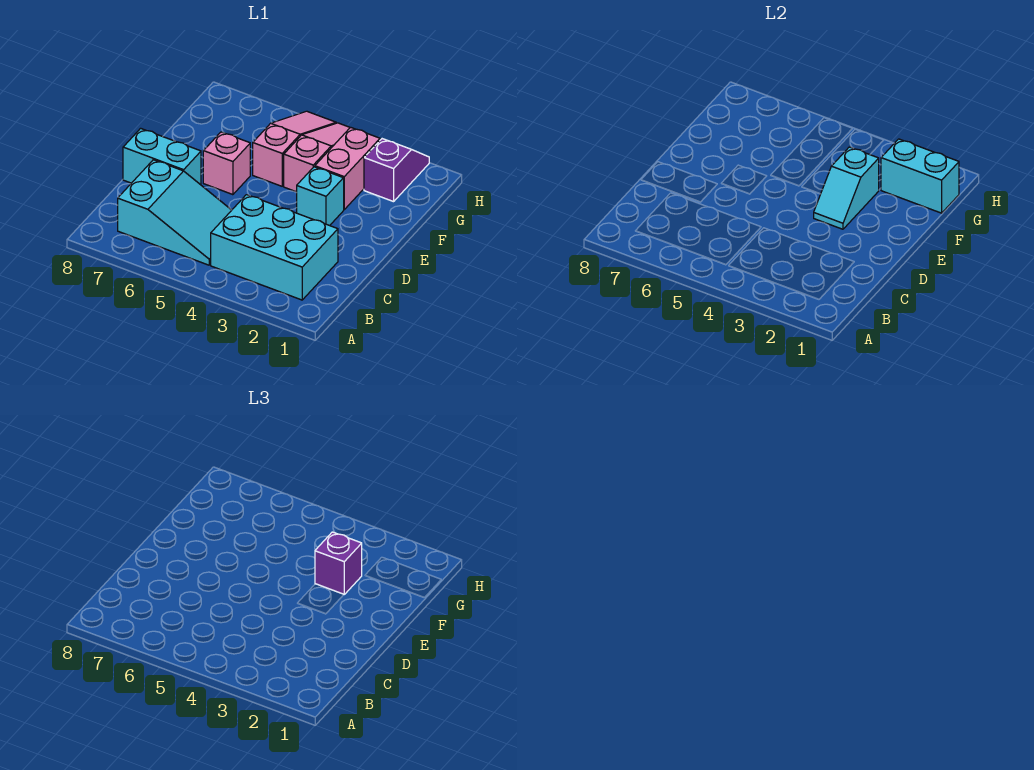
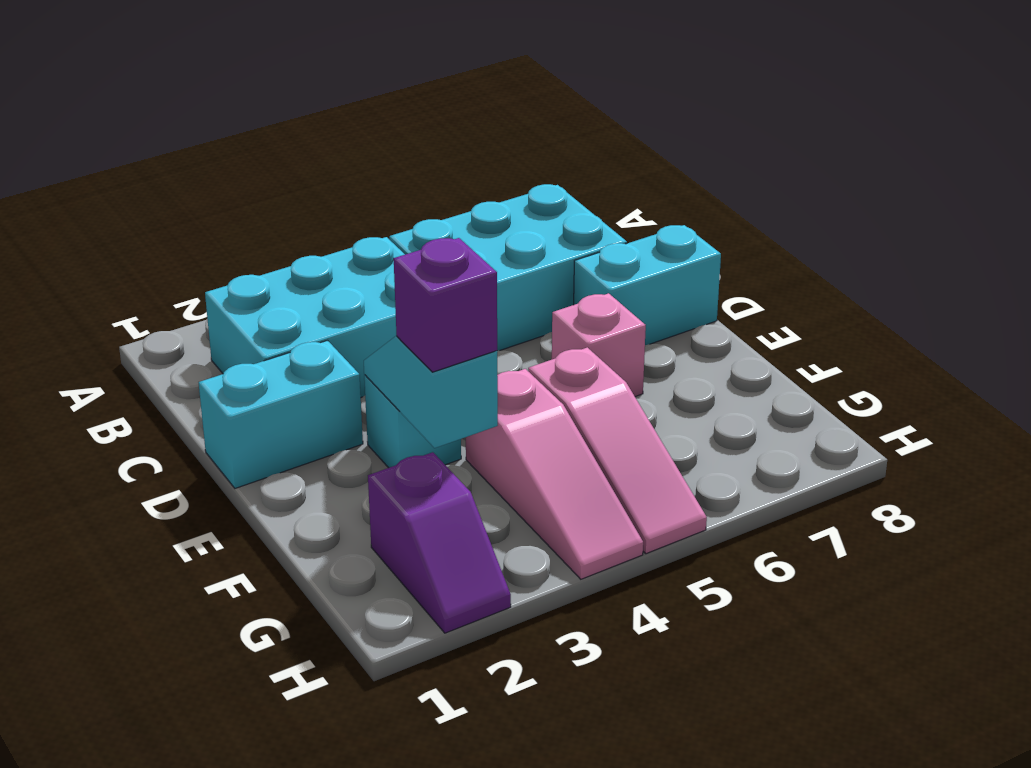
cyan 2x3 slope [118,160,232,265] -> cyan 2x3 brick [389,184,627,351]
pink 1x2 brick [315,127,380,209] -> none
cyan 1x2 brick [881,139,959,213] -> cyan 1x2 brick moved to [199,340,363,488]

